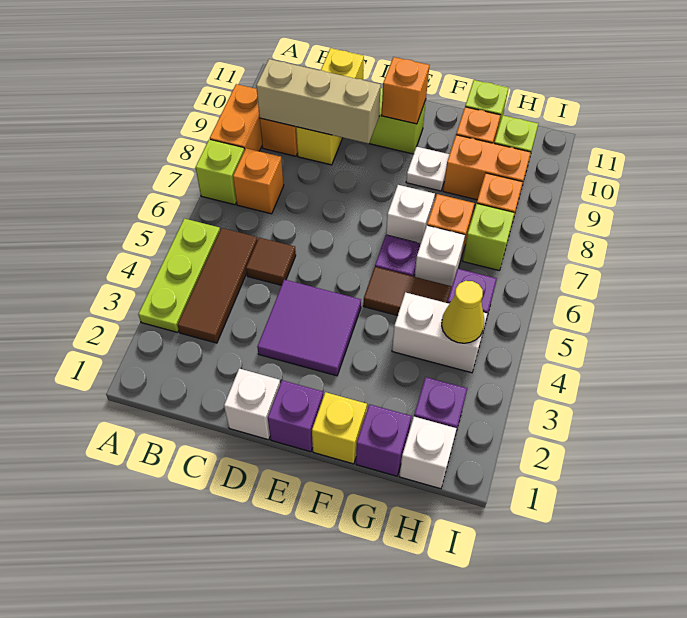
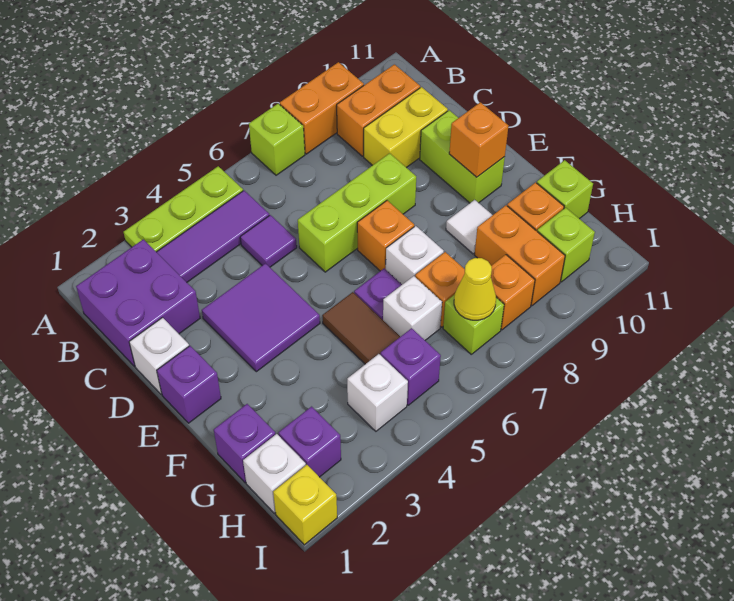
none -> purple 2x2 brick [76,239,200,366]
brown 1x3 tile [178,228,258,343] -> purple 1x3 tile [157,191,269,282]
orange 1x1 brick [233,148,284,214] -> orange 1x1 brick moved to [357,201,414,271]
tan 1x3 brick [256,59,381,144] -> none
brown 1x1 tile [246,238,296,285] -> purple 1x1 tile [240,215,297,267]
yellow 1x3 brick [296,48,364,165] -> yellow 1x2 brick [364,87,448,168]
none -> lime 1x3 brick [298,153,416,272]
yellow 1x1 brick [312,392,367,464] -> yellow 1x1 brick moved to [273,465,337,545]
white 1x1 plate [406,147,450,191] -> white 1x1 tile [446,200,492,254]
white 1x2 brick [392,292,487,373] -> white 1x1 brick [347,354,408,431]
yellow 1x1 cone [442,281,484,343] -> yellow 1x1 cone moved to [454,258,496,320]

